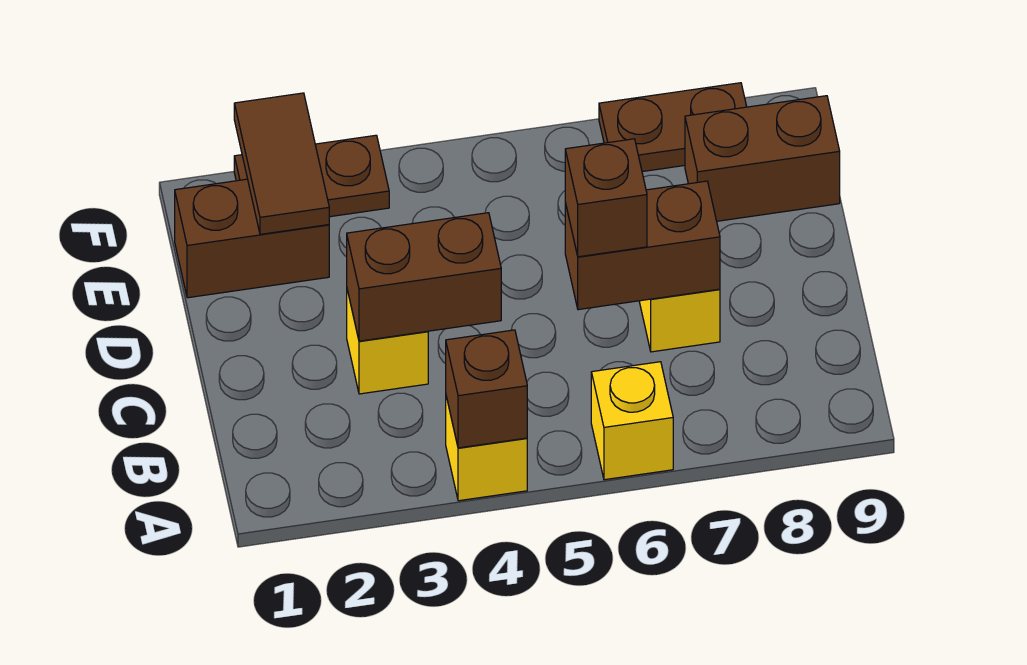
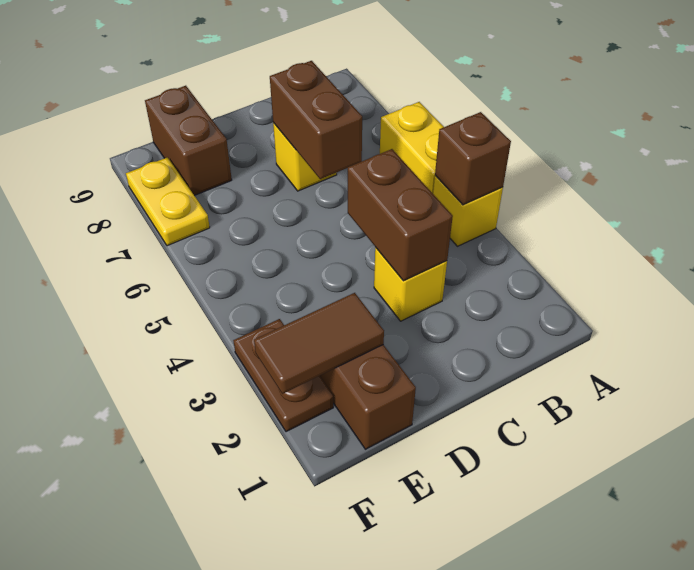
yellow 1x1 brick [591,362,673,480] -> yellow 1x2 brick [380,102,444,193]
brown 1x1 brick [565,139,647,257] -> none
brown 1x2 plate [599,83,747,172] -> yellow 1x2 plate [126,157,210,246]

